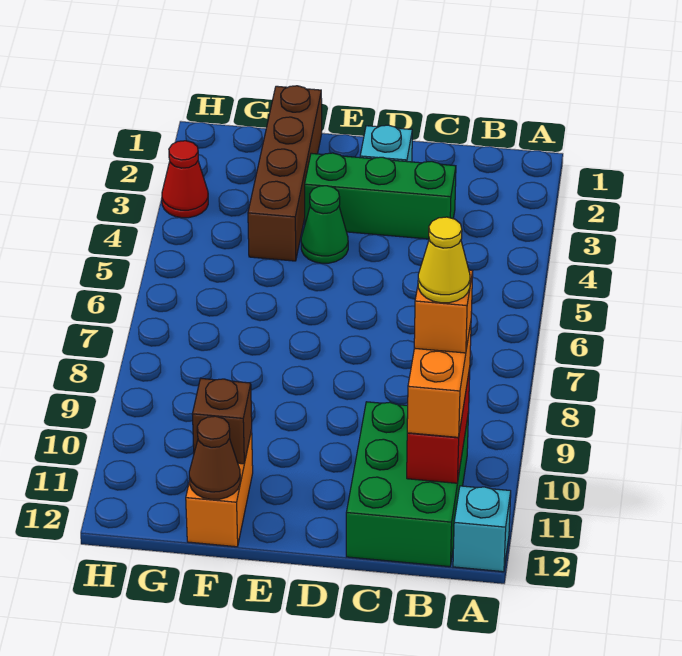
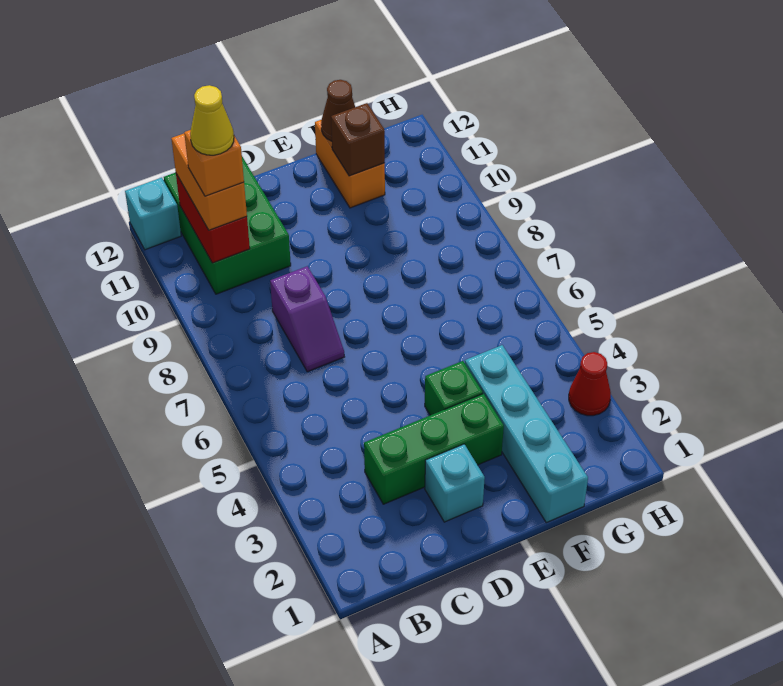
none -> purple 1x2 slope [270,266,344,372]
green 1x1 cone [301,186,348,263] -> green 1x1 brick [425,361,483,415]
brown 1x4 brick [248,86,322,261] -> cyan 1x4 brick [465,345,588,523]

